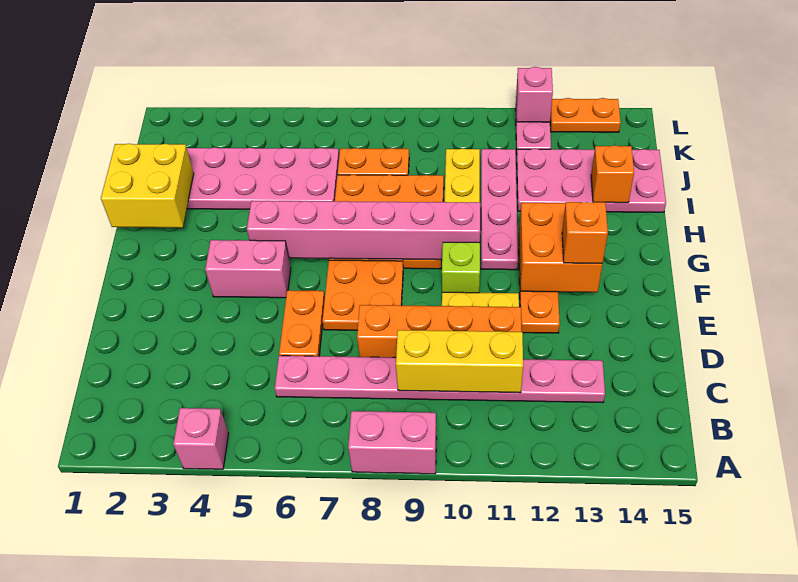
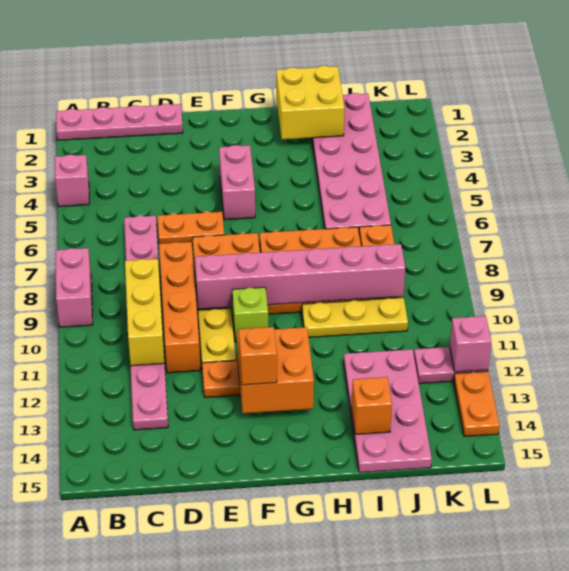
pink 1x6 brick [247,201,480,260] -> pink 1x6 brick turned to [195,244,405,309]
pink 1x4 plate [481,149,518,270] -> pink 1x4 plate moved to [56,104,183,140]

